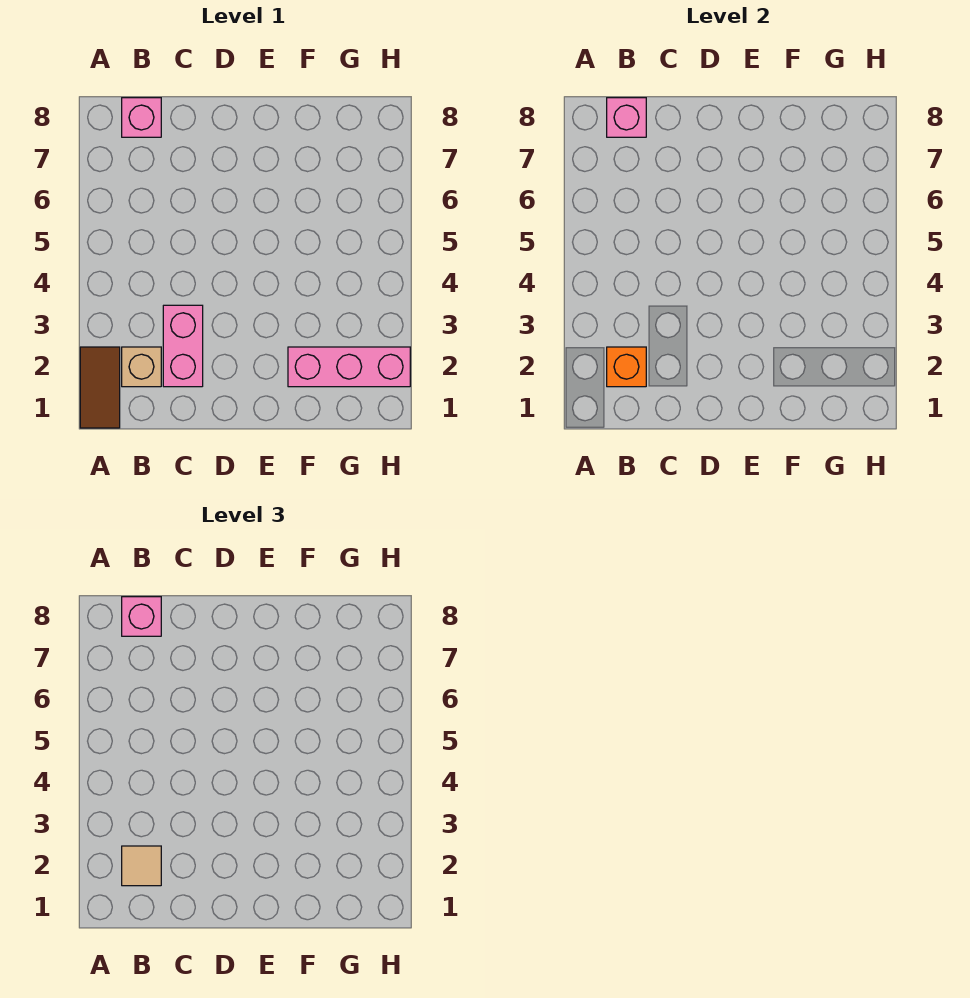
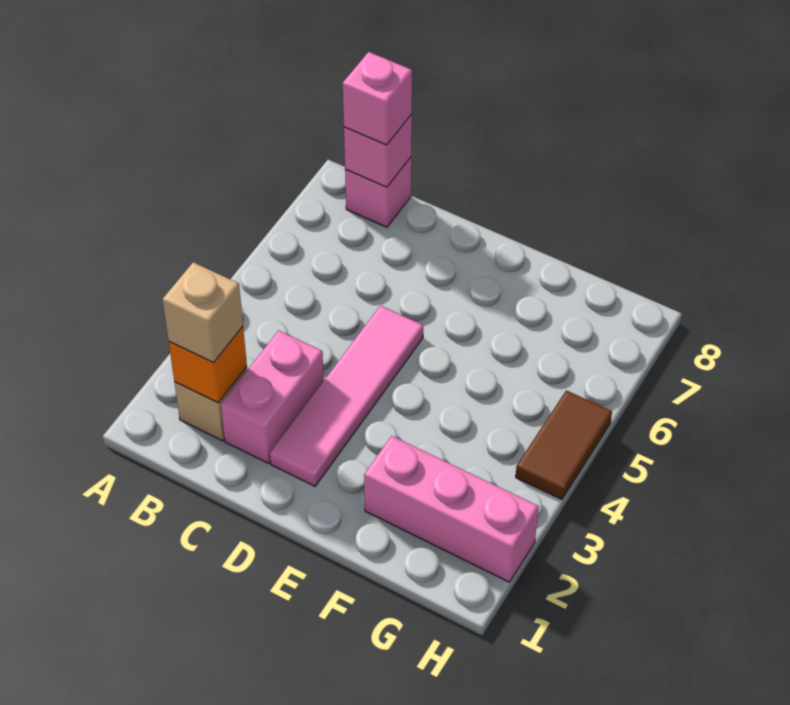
brown 1x2 tile [80,347,120,428] -> brown 1x2 tile moved to [516,390,612,499]
tan 1x1 tile [122,846,161,886] -> tan 1x1 brick [163,262,243,363]
none -> pink 1x4 tile [270,306,423,486]

